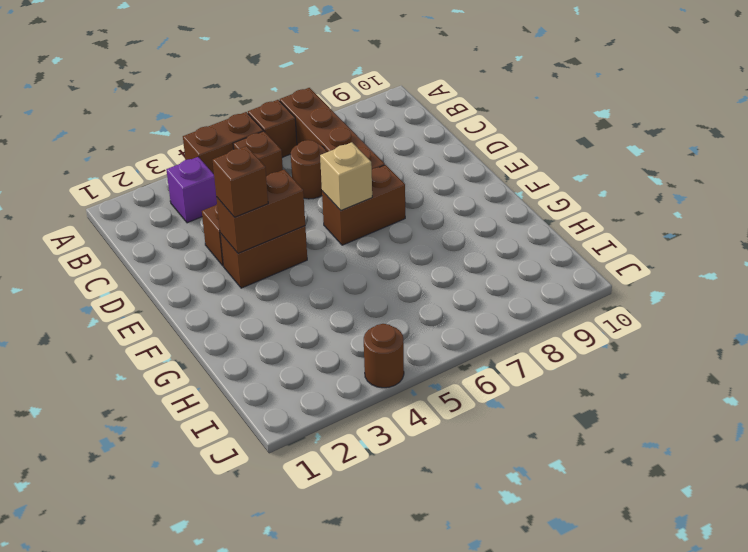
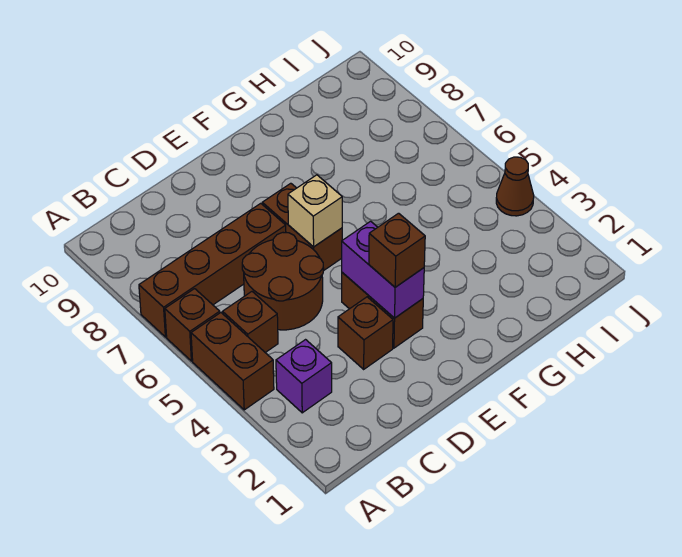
brown 1x1 round brick [291,140,326,199] -> brown 2x2 round brick [242,233,324,330]
brown 1x2 brick [216,169,305,253] -> purple 1x2 brick [342,221,424,318]
brown 1x1 round brick [364,324,404,388] -> brown 1x1 cone [496,157,534,216]

